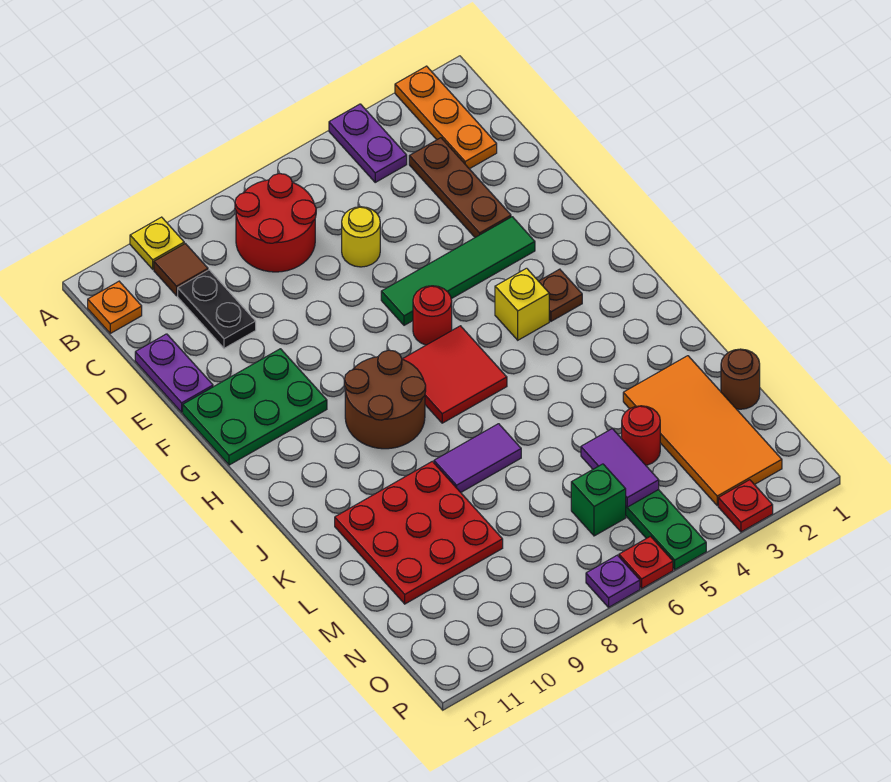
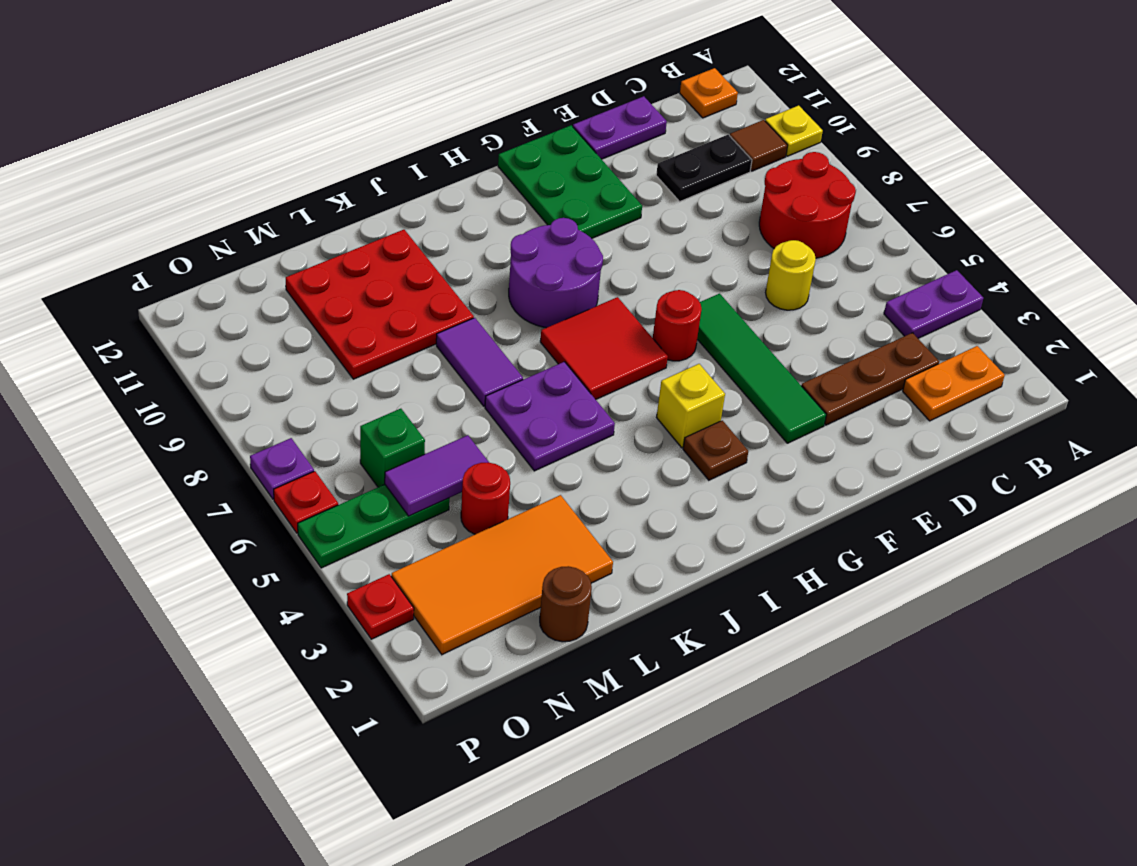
orange 1x3 plate [395,66,497,169] -> orange 1x2 plate [903,346,1005,421]
brown 2x2 round brick [344,350,426,449] -> purple 2x2 round brick [509,218,603,328]
none -> purple 2x2 plate [485,362,615,471]

